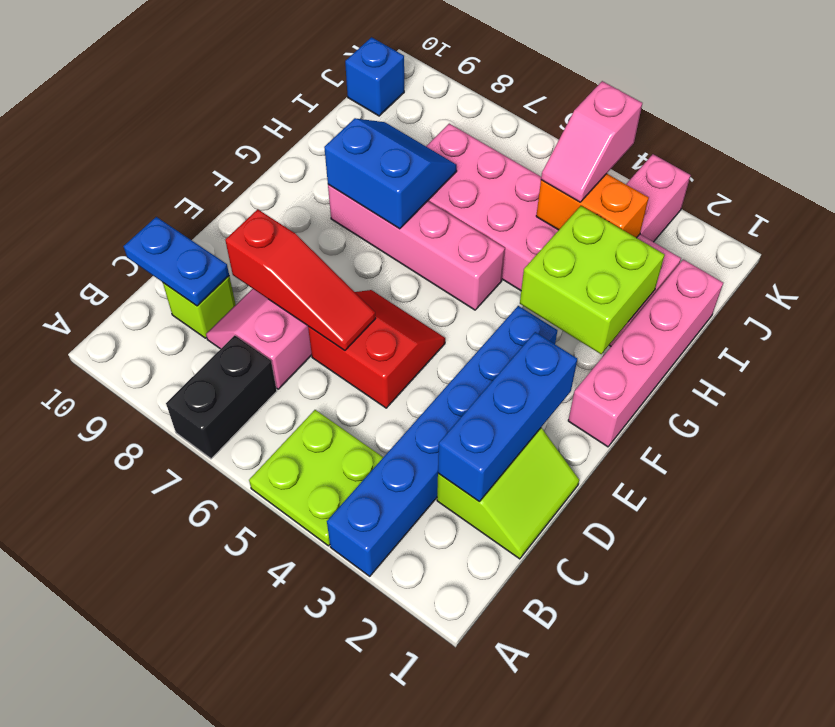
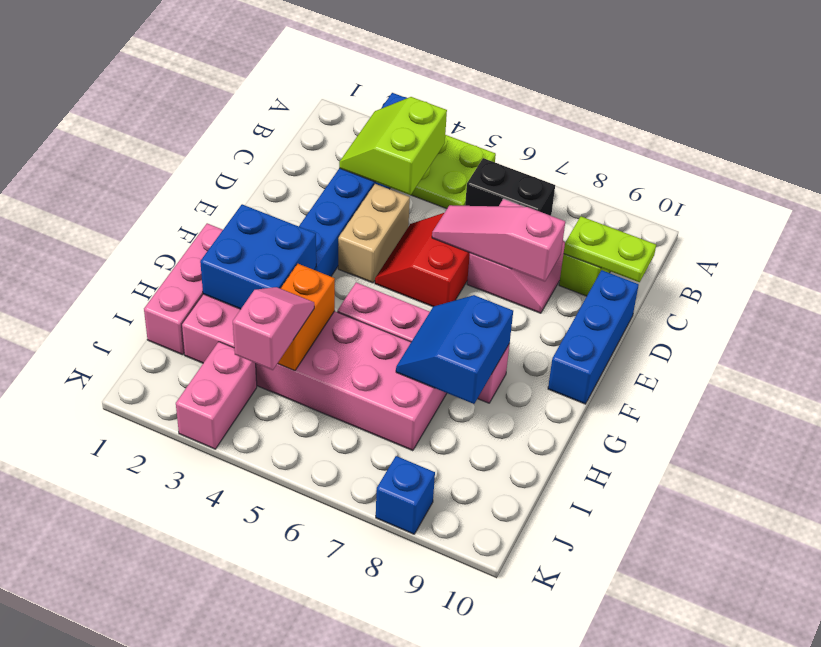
black 1x2 brick [166,335,277,459] -> black 1x2 brick turned to [465,158,555,216]
lime 2x2 slope [437,428,579,559] -> lime 2x2 slope moved to [339,97,447,195]
blue 1x3 brick [438,332,577,502] -> blue 1x3 brick moved to [548,270,639,404]
blue 1x2 plate [124,217,229,306] -> lime 1x2 plate [564,216,656,282]
none -> tan 1x2 brick [338,184,410,283]
red 2x2 slope [308,290,445,408] -> red 2x2 slope turned to [375,213,470,307]
red 1x3 slope [225,209,376,351] -> pink 1x3 slope [432,205,565,281]
pink 1x4 brick [568,259,723,447] -> pink 1x3 brick [144,223,223,355]
lime 2x2 brick [520,206,665,354] -> blue 2x2 brick [200,204,316,309]
blue 2x2 slope [324,118,457,229] -> blue 2x2 slope turned to [396,295,513,404]
orange 1x2 brick [536,174,649,238] -> orange 1x2 brick turned to [278,264,335,371]
blue 1x1 brick [345,37,404,116] -> blue 1x1 brick moved to [376,456,435,534]

